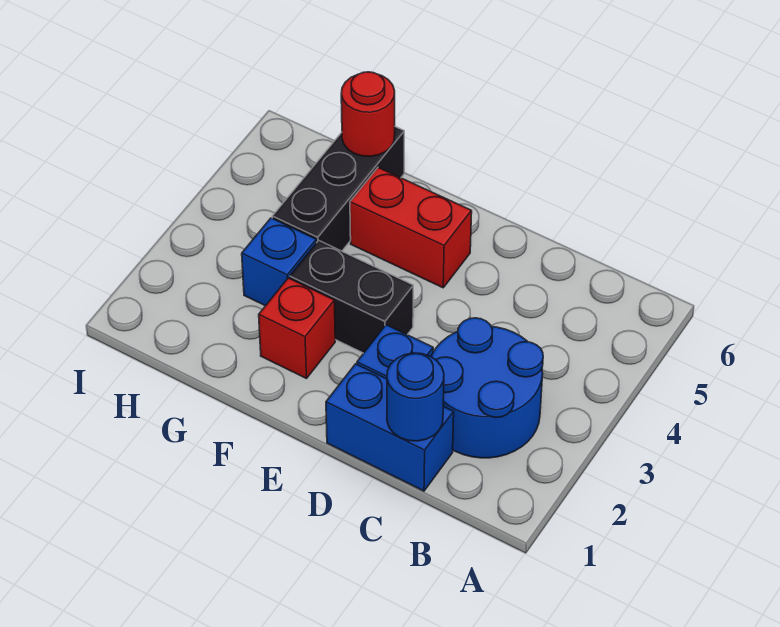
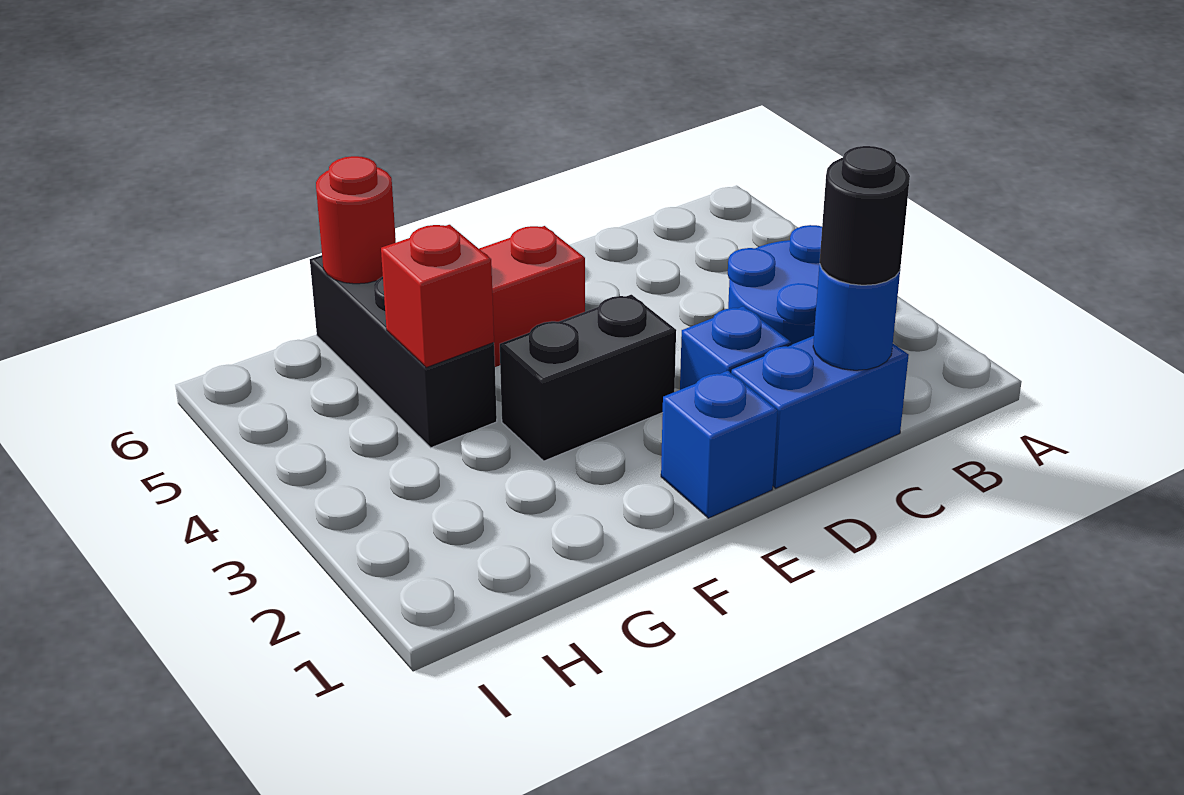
none -> black 1x1 round brick [820,146,910,285]
red 1x1 brick [259,278,335,379] -> red 1x1 brick moved to [381,225,494,368]
blue 1x1 brick [242,218,316,306] -> blue 1x1 brick moved to [661,371,778,518]

